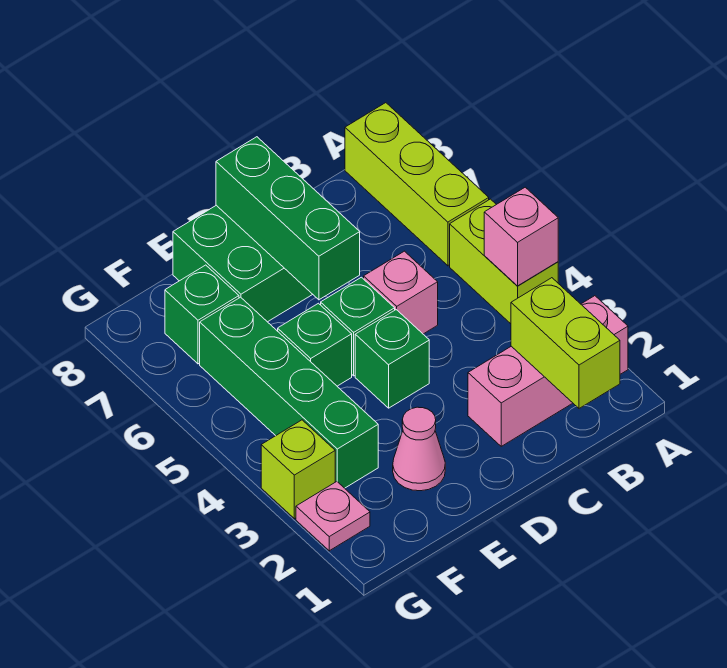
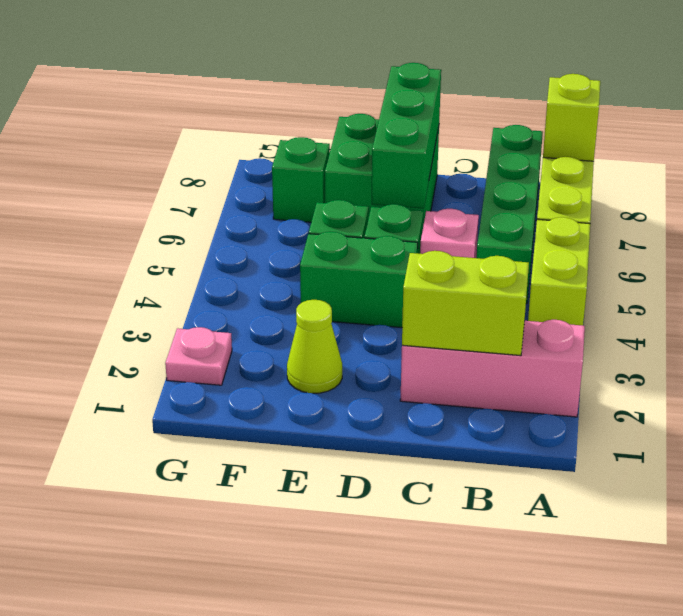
pink 1x1 brick [484,187,558,286] -> none
lime 1x2 brick [511,278,620,408] -> lime 1x2 brick turned to [402,251,529,356]
green 1x1 brick [355,310,429,408] -> green 1x2 brick [300,232,418,328]
pink 1x1 cone [393,407,445,491] -> lime 1x1 cone [287,300,342,393]
green 1x4 brick [200,297,378,488] -> green 1x4 brick moved to [477,125,543,304]
lime 1x1 brick [261,420,335,519] -> lime 1x1 brick moved to [543,74,600,161]

